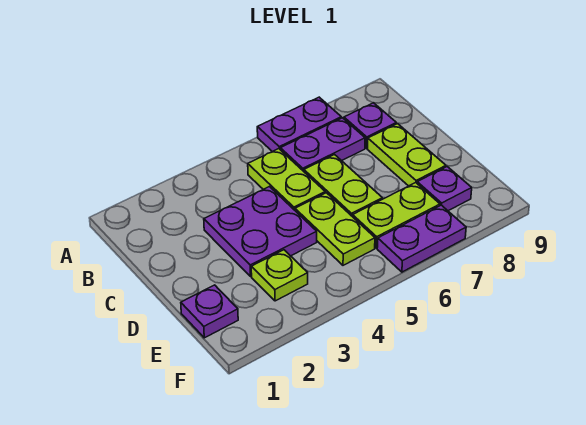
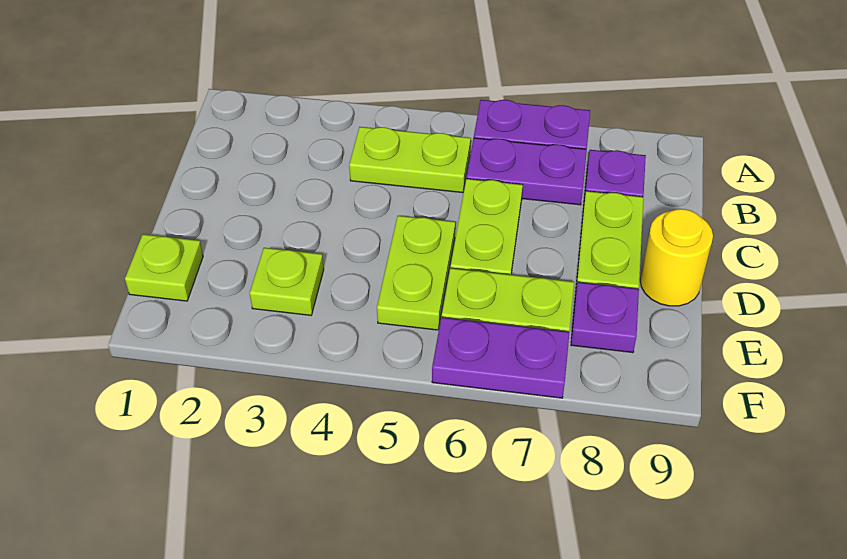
lime 1x2 plate [248,149,325,210] -> lime 1x2 plate turned to [349,127,471,193]
purple 2x2 plate [204,187,317,276] -> none
none -> yellow 1x1 round brick [640,209,713,306]
purple 1x1 plate [181,285,238,338] -> lime 1x1 plate [125,234,203,301]

